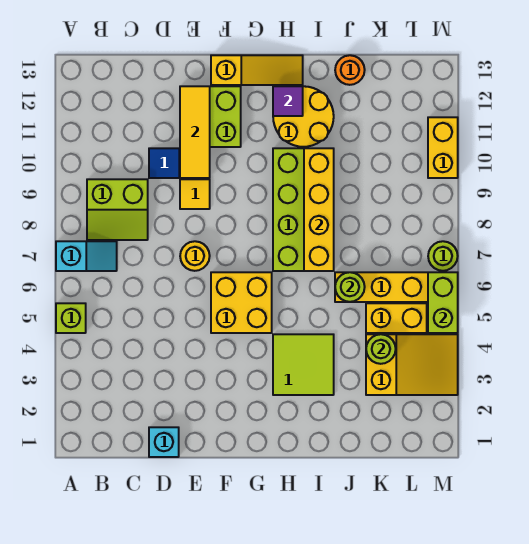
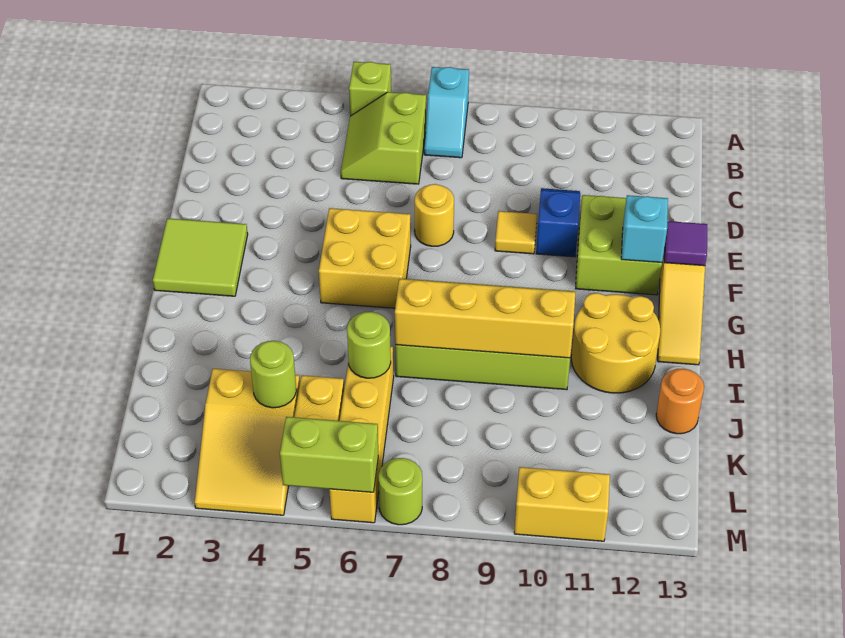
lime 2x2 slope [87,179,148,240] -> lime 2x2 slope moved to [341,92,426,184]
cyan 1x1 brick [149,427,179,457] -> cyan 1x1 brick moved to [621,195,668,262]
yellow 1x3 tile [180,86,210,178] -> none
lime 2x2 tile [273,334,334,395] -> lime 2x2 tile moved to [153,218,248,296]
purple 1x1 tile [273,86,303,116] -> purple 1x1 tile moved to [664,221,707,266]

